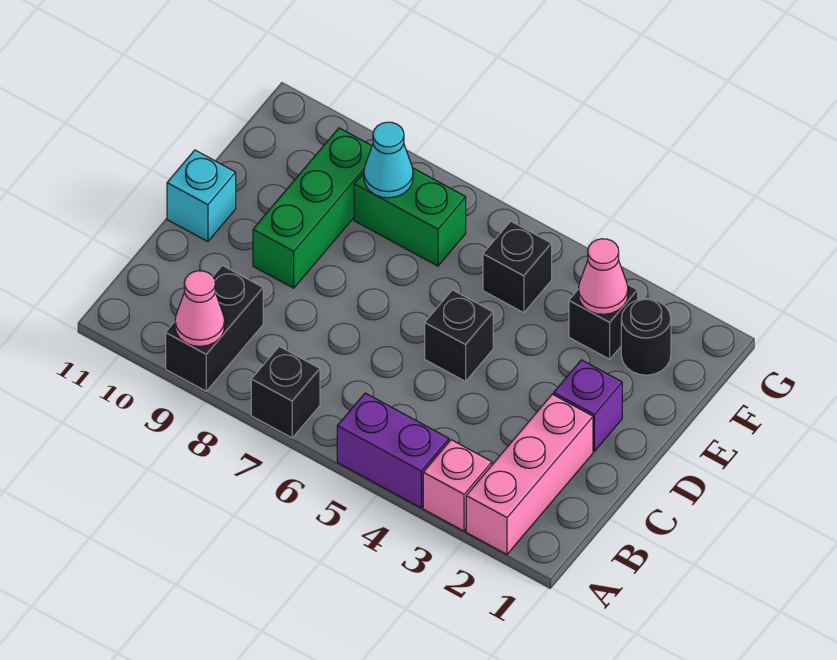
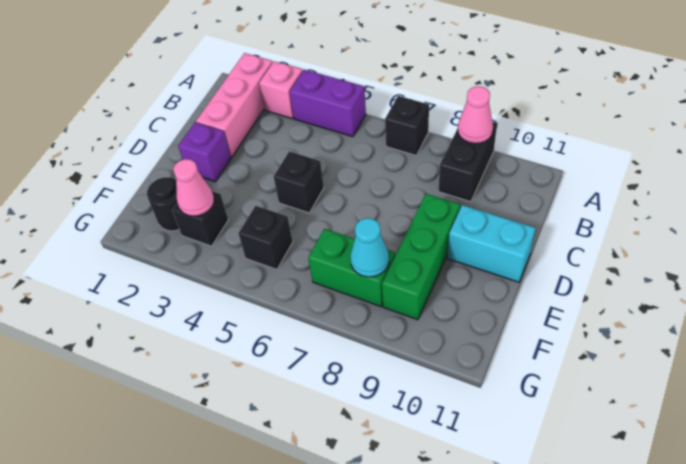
cyan 1x1 brick [167,150,236,242] -> cyan 1x2 brick [447,205,536,282]

